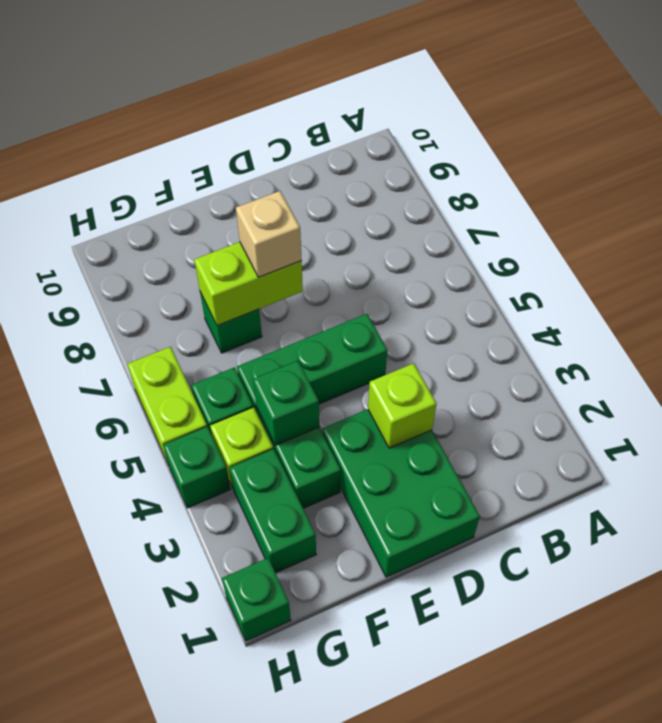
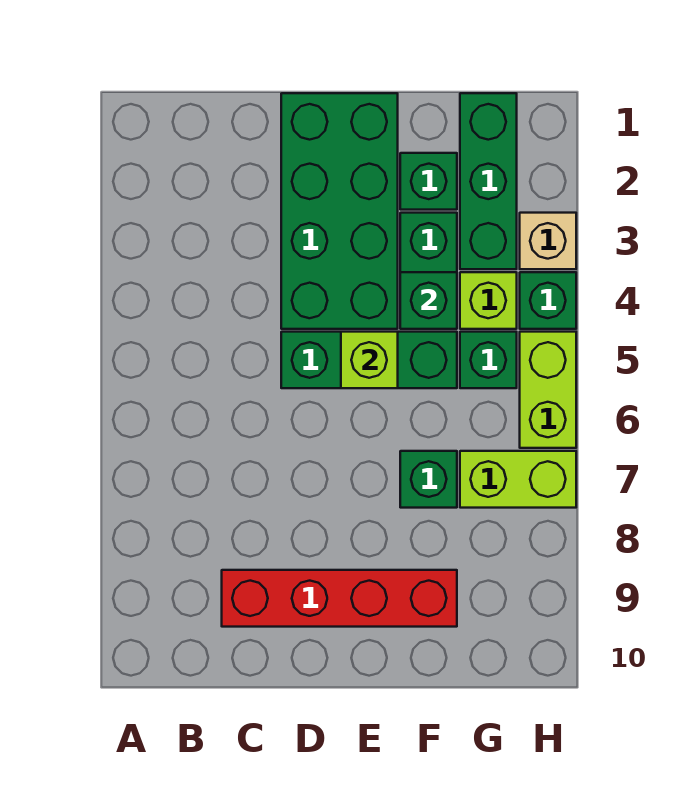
none -> red 1x4 brick [222,570,457,627]
green 2x3 brick [323,409,480,577] -> green 2x4 brick [281,93,398,329]
lime 1x1 brick [368,363,437,448] -> lime 1x1 brick moved to [341,332,398,388]
lime 1x2 brick [194,242,303,326] -> lime 1x2 brick moved to [460,451,576,508]
tan 1x1 brick [236,191,302,277] -> tan 1x1 brick moved to [520,213,576,269]
green 1x2 brick [230,449,316,573] -> green 1x3 brick [460,93,517,269]
green 1x1 brick [222,558,291,641] -> green 1x1 brick moved to [400,153,457,210]

